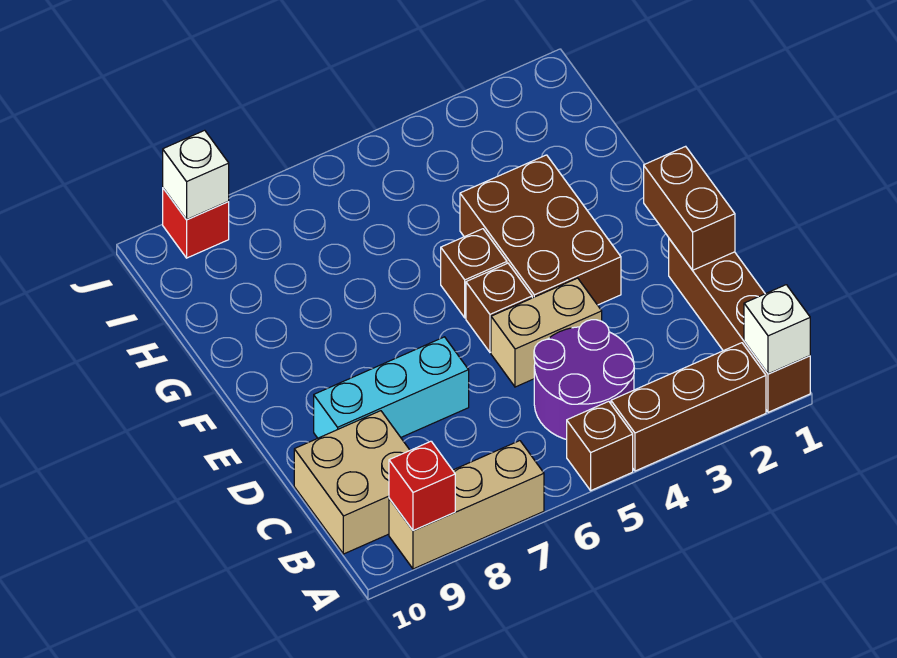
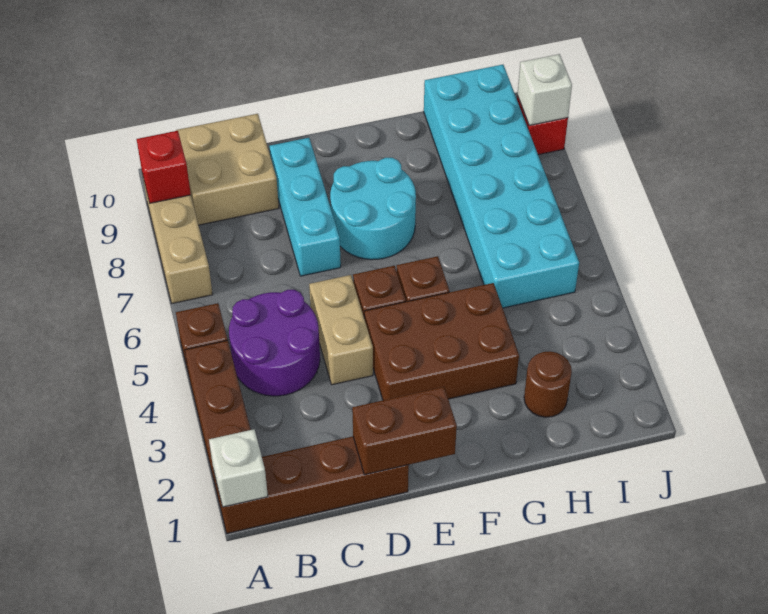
none -> cyan 2x2 round brick [330,158,416,260]
none -> brown 1x1 round brick [524,351,572,417]
none -> cyan 2x6 brick [424,65,579,308]

